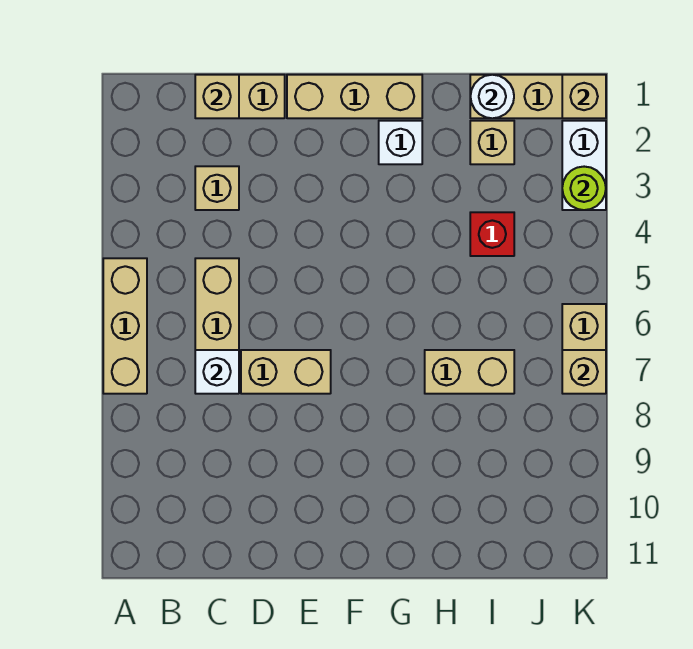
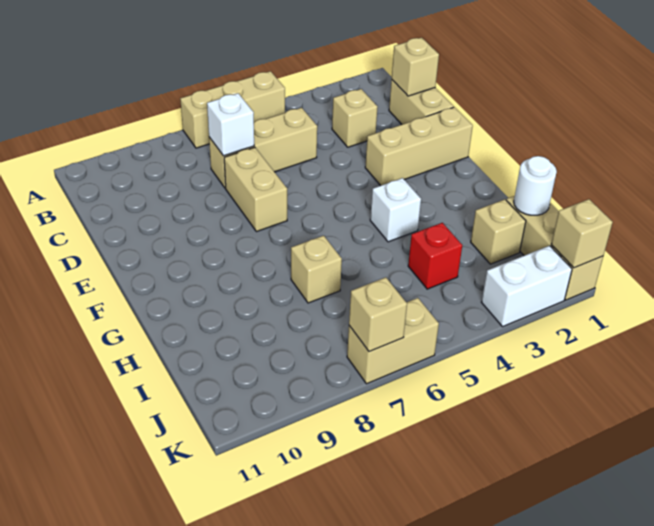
tan 1x3 brick [287,75,422,118] -> tan 1x3 brick turned to [365,107,473,186]
white 1x1 brick [379,121,422,164] -> white 1x1 brick moved to [370,178,421,242]
tan 1x2 brick [425,350,514,394] -> tan 1x1 brick [291,236,342,303]
lime 1x1 round brick [562,167,606,210] -> none

